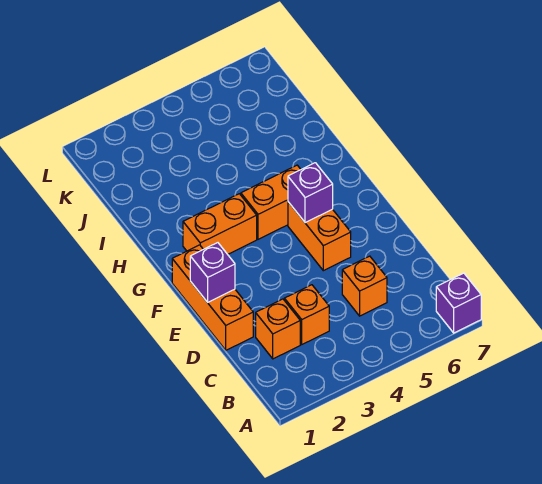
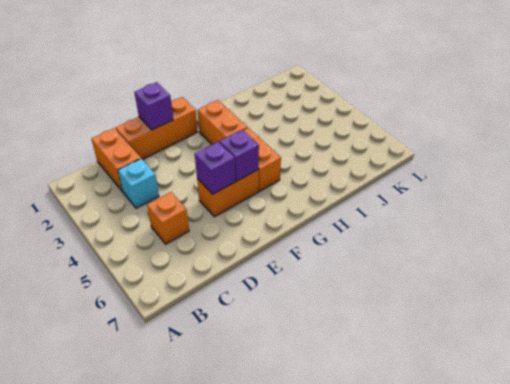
purple 1x1 brick [436,273,481,333] -> purple 1x1 brick moved to [195,142,236,194]
orange 1x1 brick [256,299,300,359] -> orange 1x2 brick [92,128,141,191]
orange 1x1 brick [284,285,329,344] -> cyan 1x1 brick [118,159,159,208]

